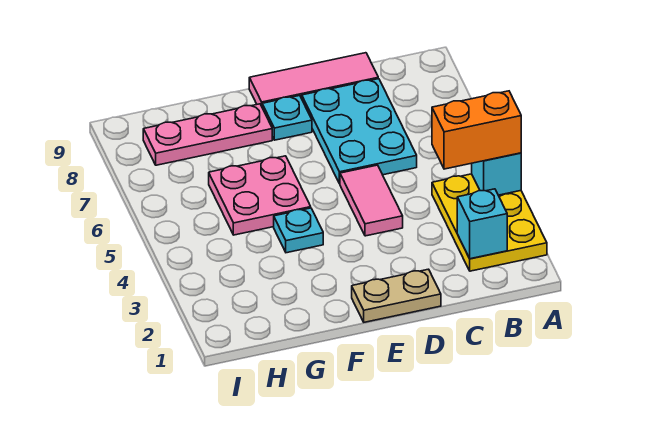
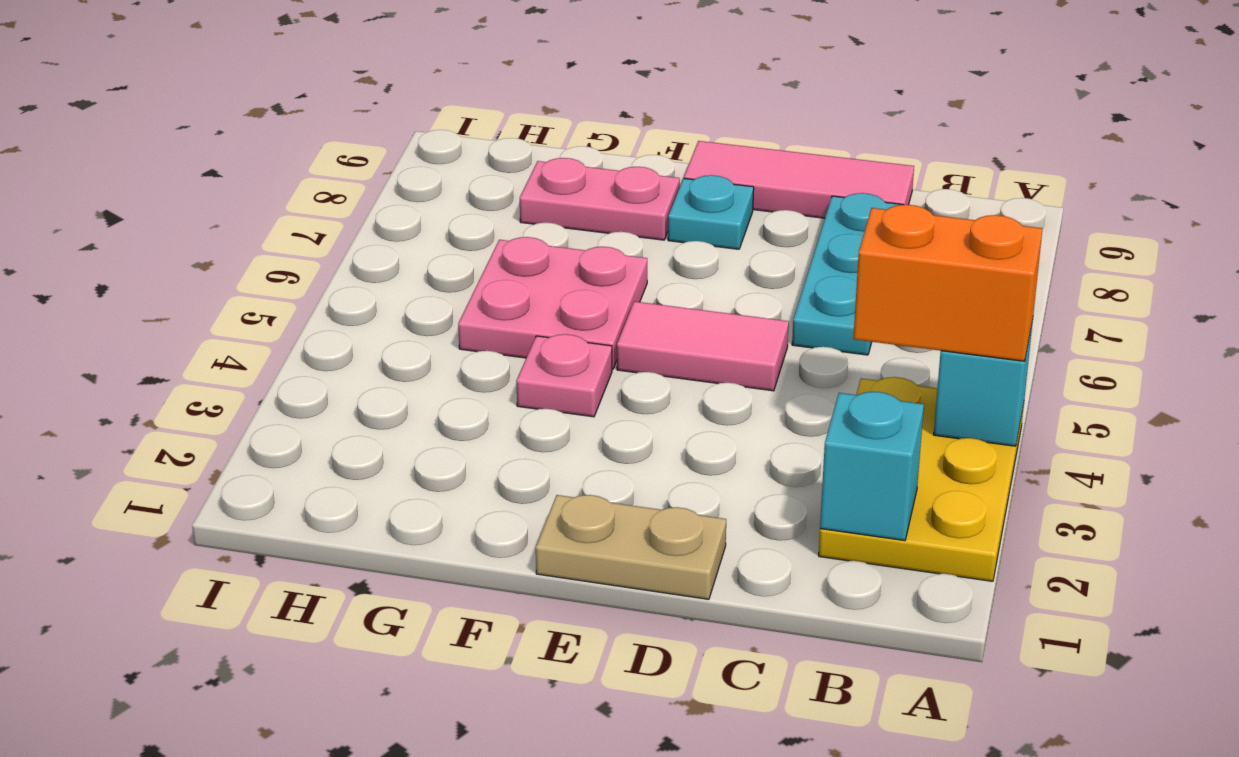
cyan 2x3 plate [302,79,417,184] -> cyan 1x3 plate [792,193,903,355]
pink 1x2 tile [340,165,403,236] -> pink 1x2 tile turned to [617,301,789,391]
cyan 1x1 plate [274,208,323,253] -> pink 1x1 plate [516,334,612,417]
pink 1x3 plate [143,104,272,165] -> pink 1x2 plate [520,158,680,240]

